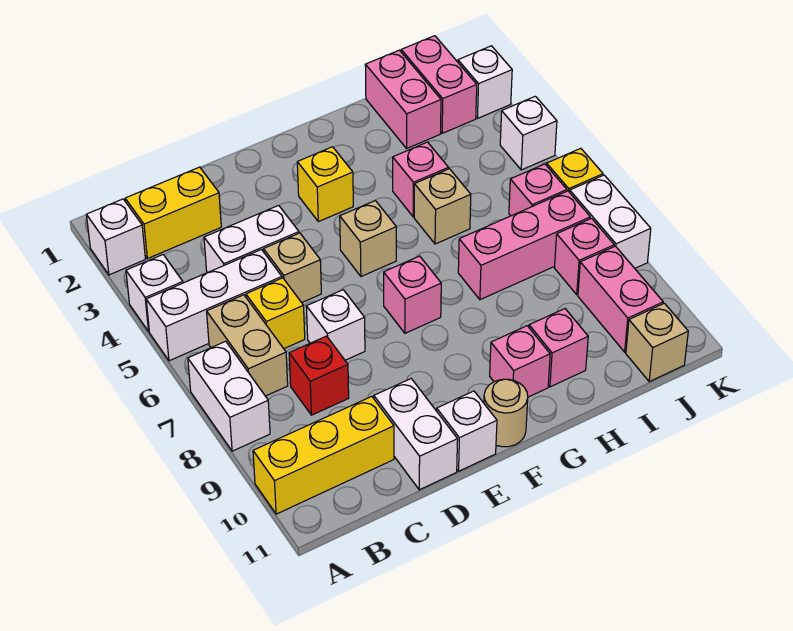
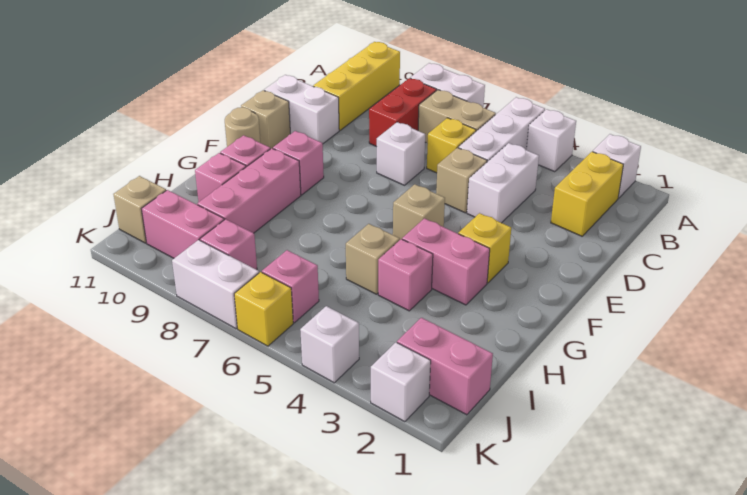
red 1x1 brick [289,336,349,415] -> red 1x2 brick [369,78,437,147]
white 1x1 brick [437,391,497,471] -> tan 1x1 brick [241,90,290,149]
pink 1x1 brick [384,256,441,333] -> pink 1x1 brick moved to [273,131,324,195]
pink 1x3 brick [458,191,590,300] -> pink 1x3 brick moved to [197,148,301,233]
pink 1x2 brick [365,50,441,148] -> pink 1x2 brick moved to [402,218,490,305]

